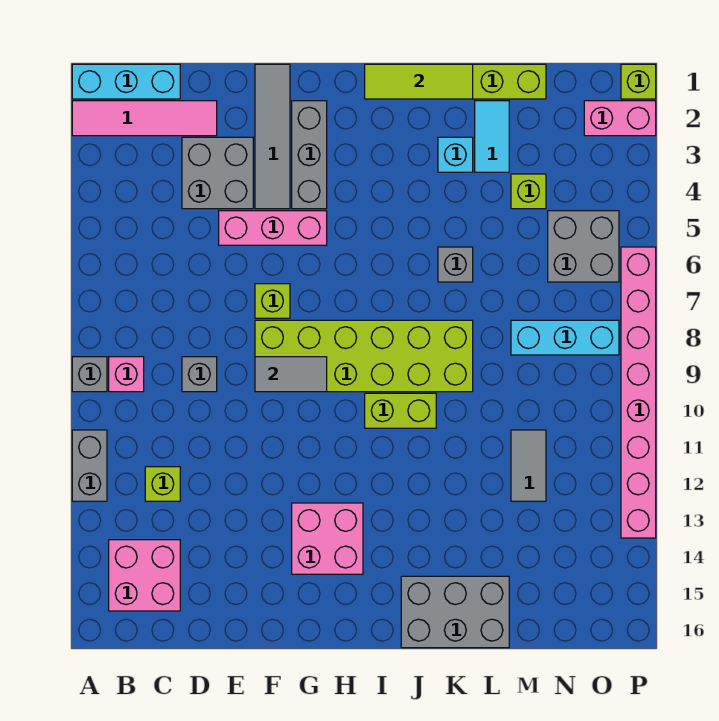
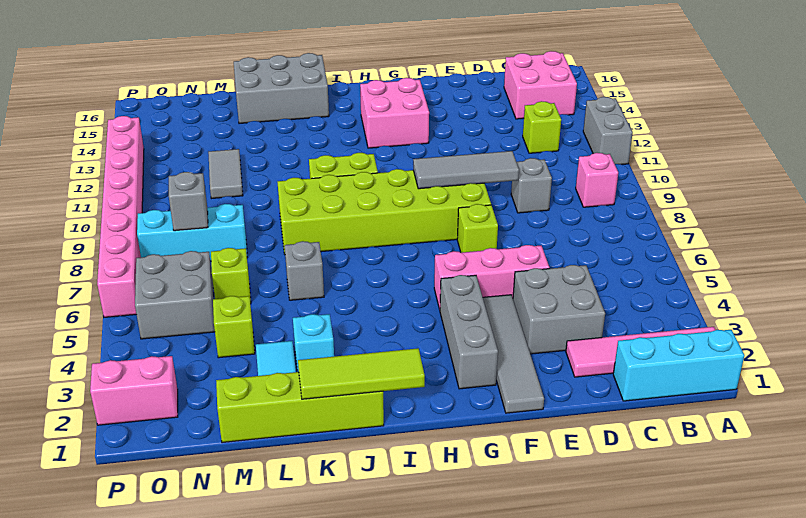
grey 1x1 brick [72,357,107,392] -> grey 1x1 brick moved to [169,172,208,231]
grey 1x2 tile [255,357,327,392] -> grey 1x3 tile [413,151,519,189]
lime 1x1 brick [621,64,656,99] -> lime 1x1 brick moved to [211,248,251,304]

